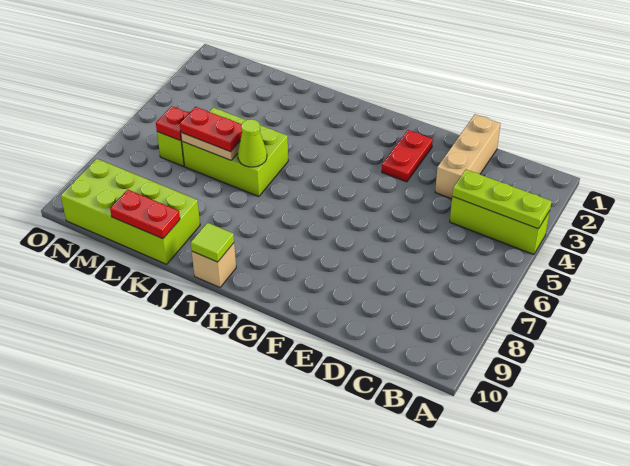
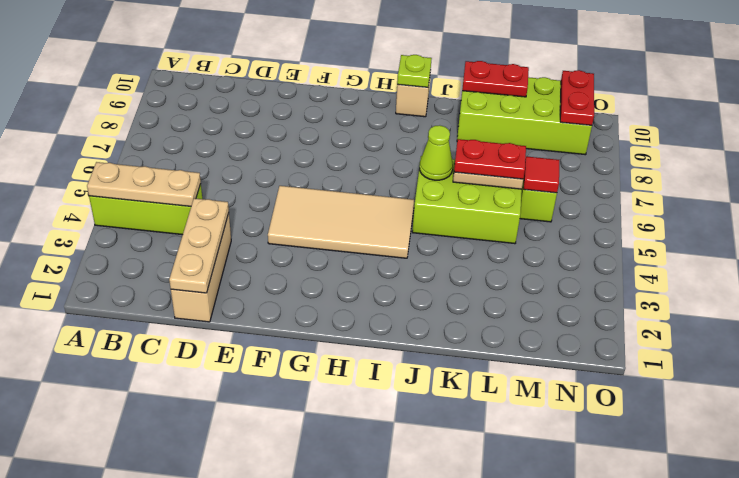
lime 1x3 plate [452,170,552,229] -> tan 1x3 plate [87,162,201,206]
none -> tan 1x3 plate [169,198,229,293]
red 1x2 plate [382,130,433,182] -> red 1x2 plate moved to [560,70,594,125]
none -> tan 2x4 tile [268,186,414,258]
lime 1x1 tile [191,223,234,262] -> lime 1x1 plate [397,55,432,87]
red 1x1 plate [156,106,189,141] -> red 1x1 tile [523,156,559,193]

